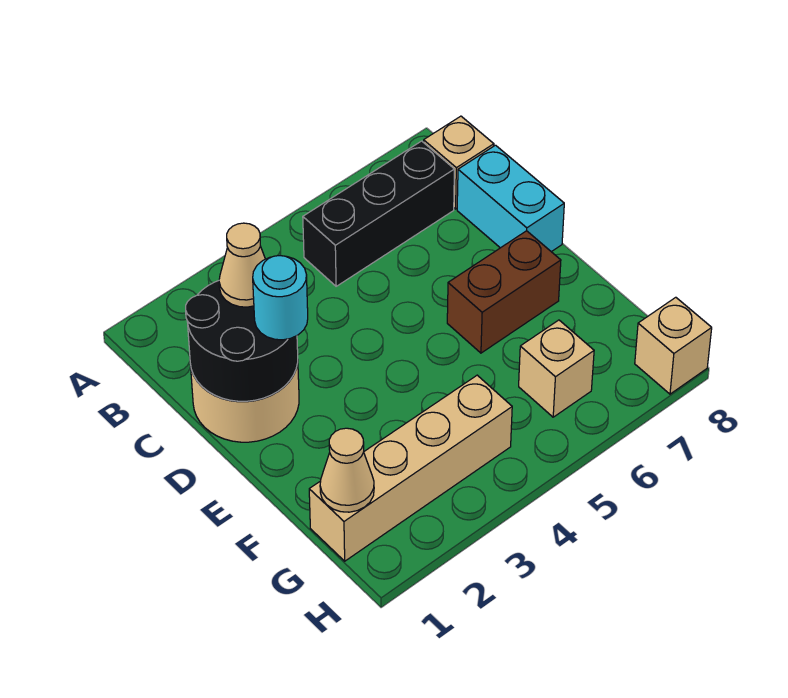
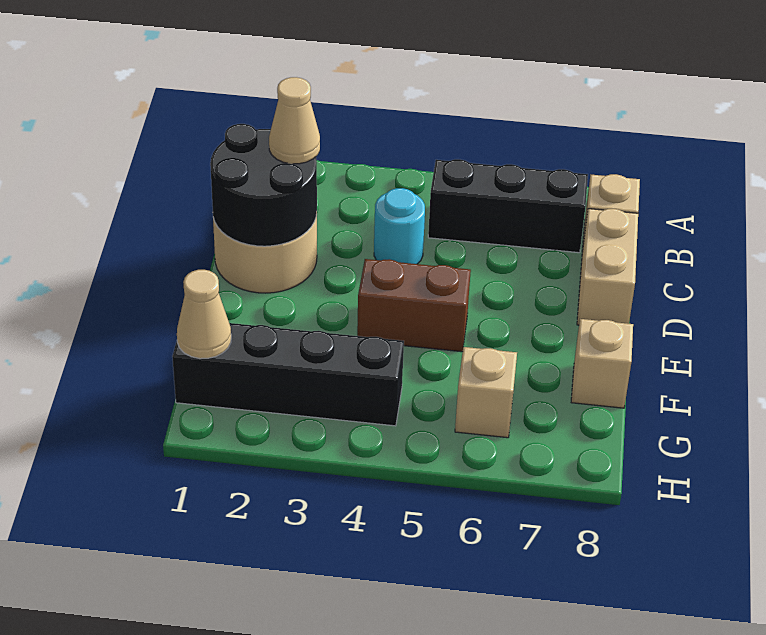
cyan 1x2 brick [457,145,564,252] -> tan 1x2 brick [577,209,638,325]
cyan 1x1 round brick [253,256,308,340] -> cyan 1x1 round brick moved to [374,188,425,264]
brown 1x2 brick [447,231,561,353] -> brown 1x2 brick moved to [357,259,471,352]
tan 1x4 brick [309,375,512,561] -> black 1x4 brick [172,323,404,426]
tan 1x1 brick [635,297,712,394] -> tan 1x1 brick moved to [571,319,633,408]

